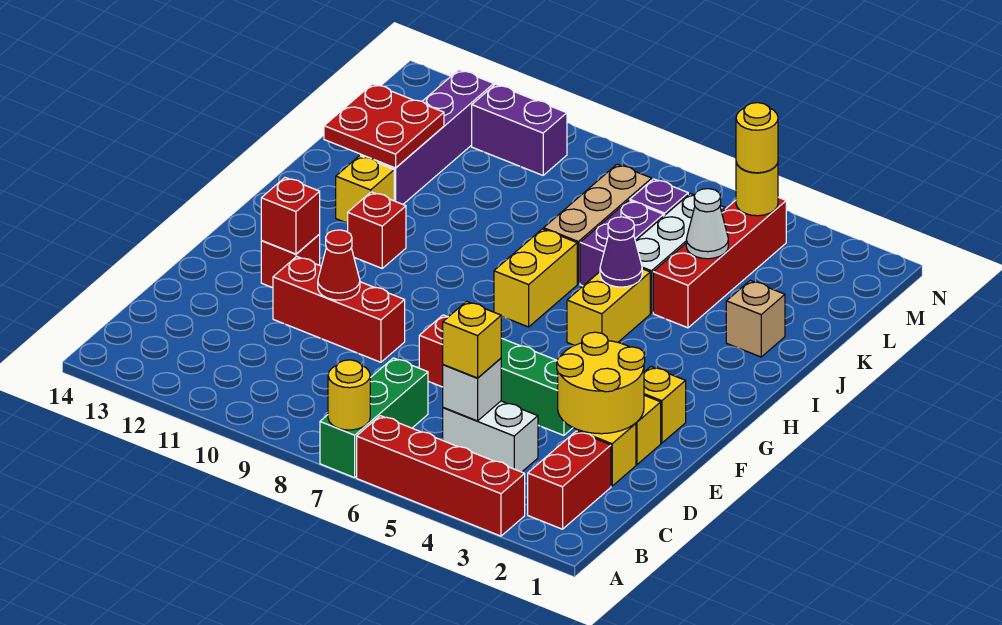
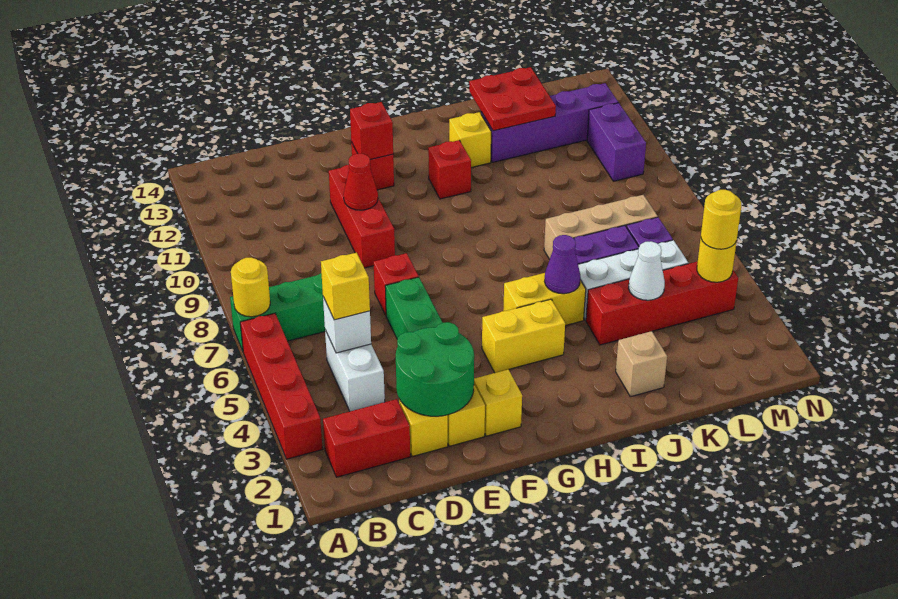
yellow 2x2 round brick [557,332,645,434] -> green 2x2 round brick [396,322,474,416]
yellow 1x2 brick [494,229,577,327] -> yellow 1x2 brick moved to [482,299,565,373]

